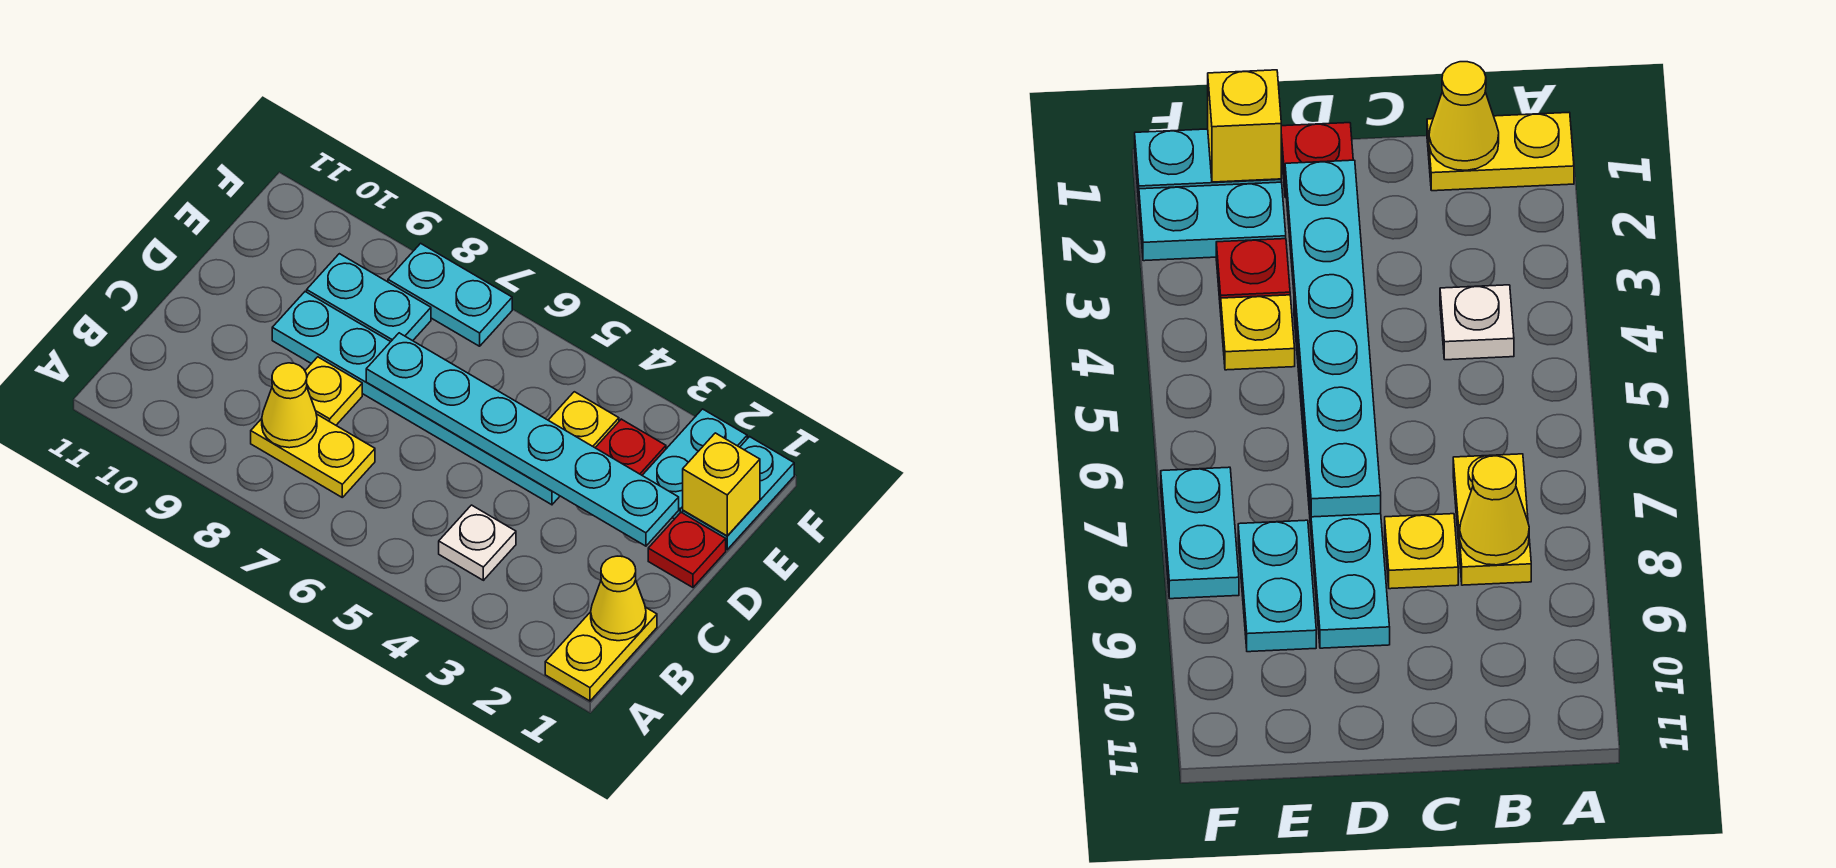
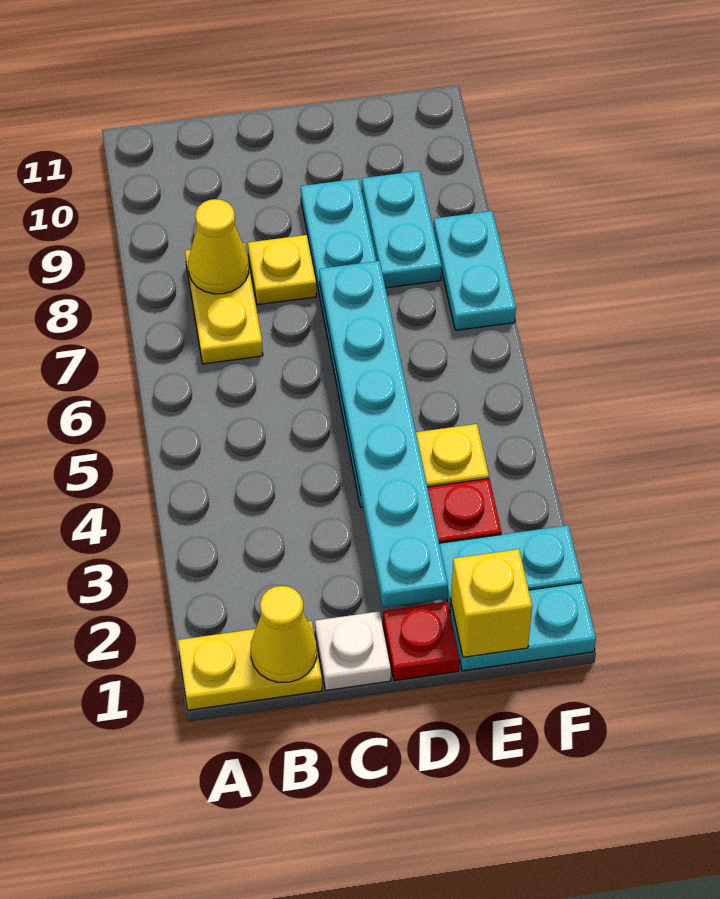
white 1x1 plate [439,505,516,580] -> white 1x1 plate moved to [315,611,391,690]

